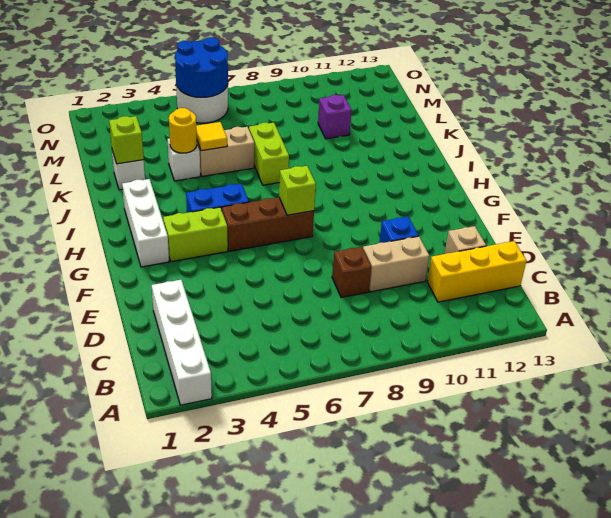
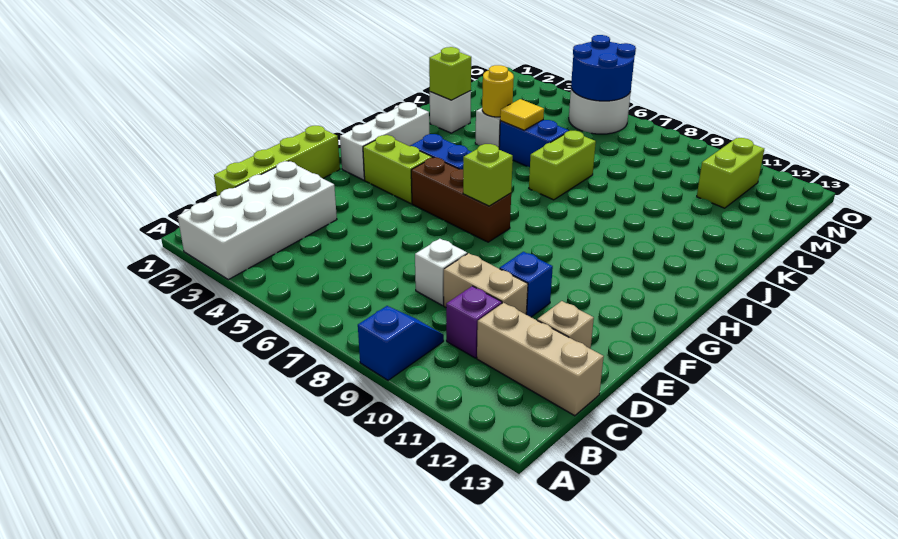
white 1x4 brick [152,280,212,405] -> white 2x4 brick [178,161,337,280]
none -> blue 1x2 slope [358,306,444,380]
none -> lime 1x4 brick [214,126,340,196]
yellow 1x3 brick [427,241,526,302] -> tan 1x3 brick [477,303,604,416]
brown 1x1 brick [332,247,371,297] -> white 1x1 brick [415,239,467,305]
tan 1x2 brick [197,127,254,176] -> blue 1x2 brick [499,120,569,167]
purple 1x1 brick [318,95,352,139] -> purple 1x1 brick moved to [446,286,502,358]
none -> lime 1x2 brick [697,138,764,208]

